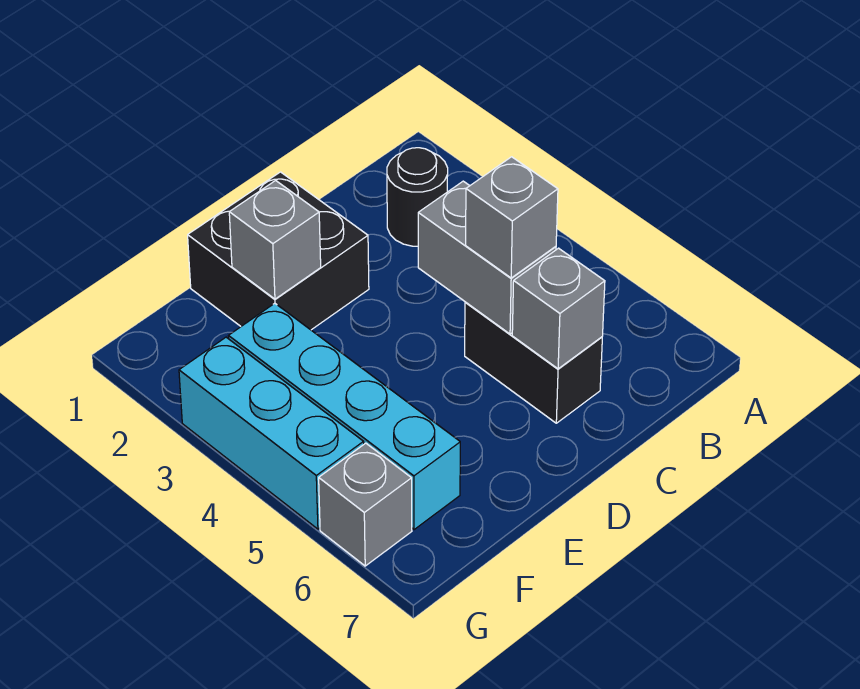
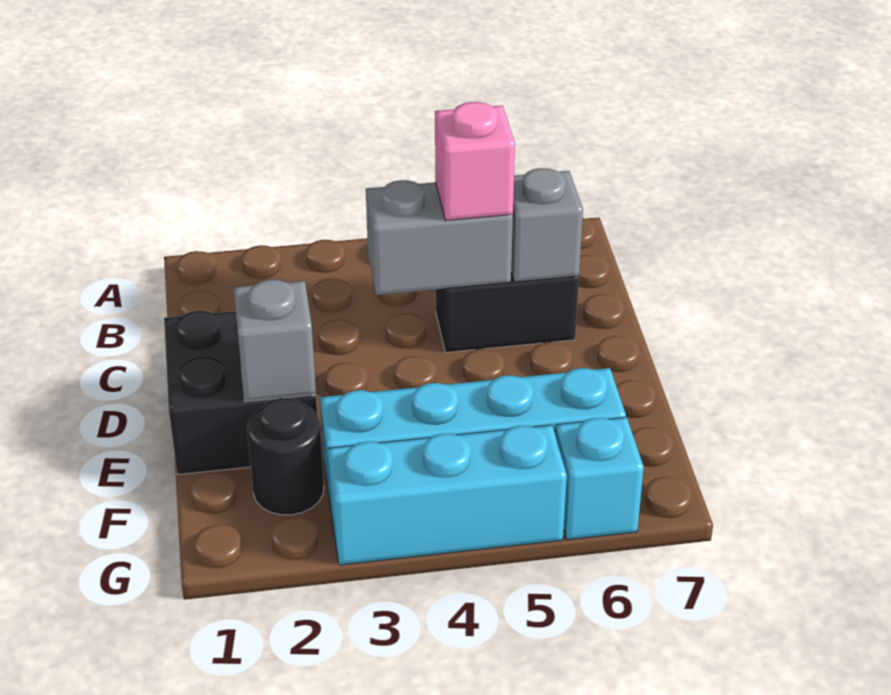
black 1x1 round brick [387,148,448,246] -> black 1x1 round brick moved to [247,398,324,515]
grey 1x1 brick [466,157,558,278] -> pink 1x1 brick [435,102,515,220]
grey 1x1 brick [319,443,412,566] -> cyan 1x1 brick [555,417,644,540]

